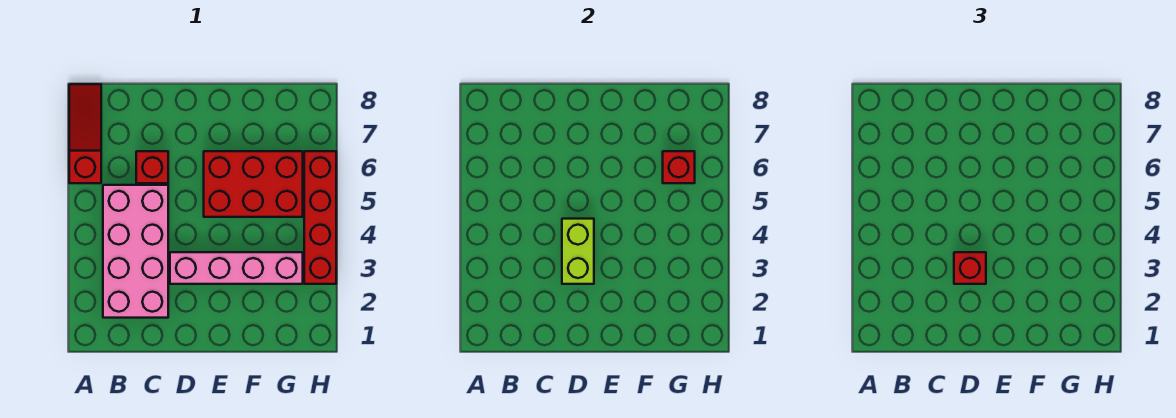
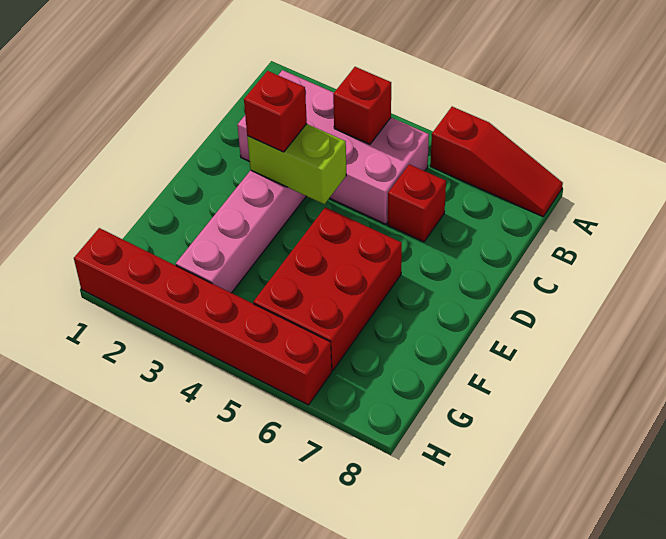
red 1x1 brick [663,151,695,183] -> red 1x1 brick moved to [333,67,391,144]
red 1x4 brick [304,151,336,284] -> red 1x6 brick [74,228,332,405]

